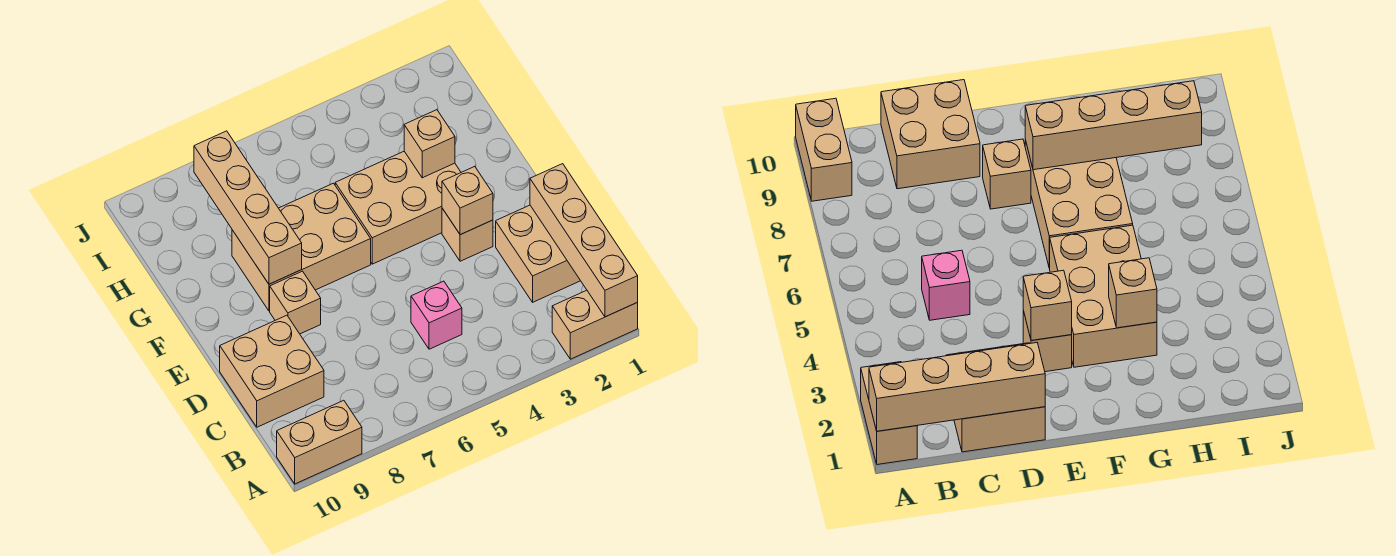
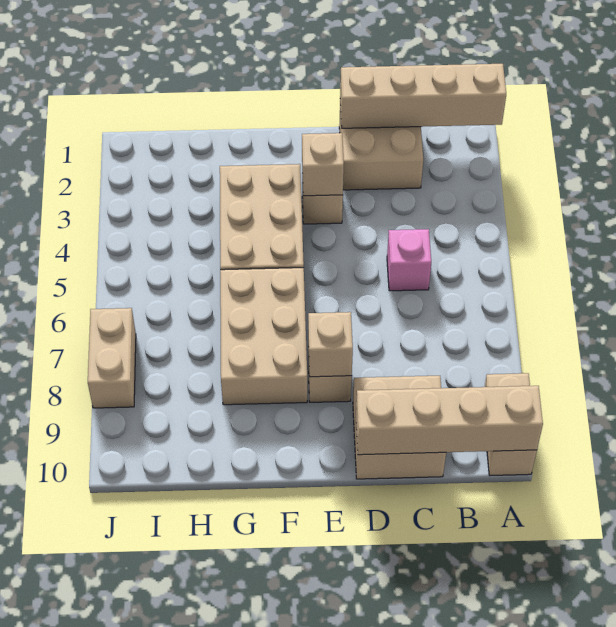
tan 1x2 brick [552,290,638,359] -> tan 1x2 brick moved to [88,308,136,408]
tan 1x4 brick [194,131,302,284] -> tan 1x4 brick moved to [356,386,543,455]
tan 1x1 brick [404,110,455,178] -> tan 1x1 brick moved to [308,312,353,377]

